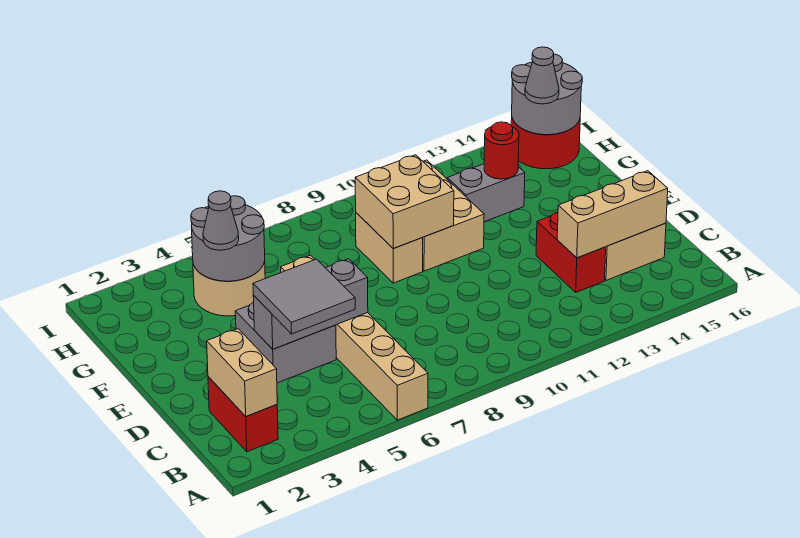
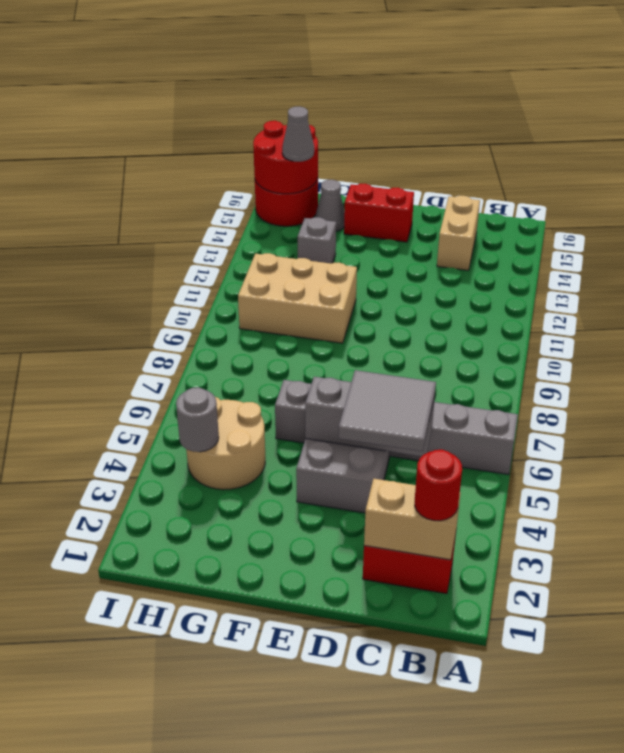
tan 1x6 brick [281,255,428,420] -> grey 1x6 brick [275,380,518,475]
red 1x2 brick [536,212,606,292] -> red 1x2 brick moved to [344,184,414,242]
tan 1x3 brick [557,171,668,258] -> none
grey 1x3 brick [253,259,368,349] -> grey 1x3 brick turned to [305,377,435,456]
tan 1x2 brick [356,213,423,283] -> none
tan 2x2 brick [355,155,454,248] -> none
grey 2x2 round brick [191,196,265,281] -> grey 1x1 round brick [176,387,219,452]
grey 1x1 cone [203,191,239,250] -> grey 1x1 cone moved to [315,180,345,231]
grey 1x2 brick [447,164,525,222] -> grey 1x1 brick [298,217,336,264]
red 1x1 round brick [484,122,519,179] -> red 1x1 round brick moved to [415,450,462,521]
grey 2x2 round brick [512,54,582,135] -> red 2x2 round brick [253,121,318,194]

